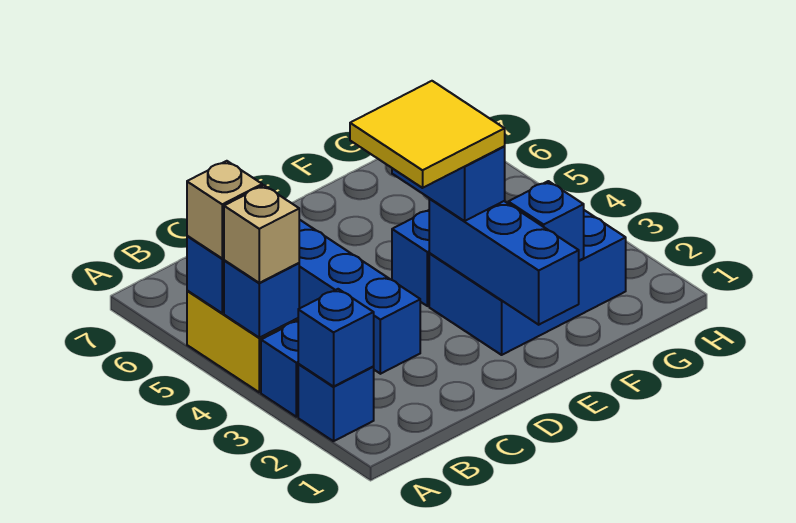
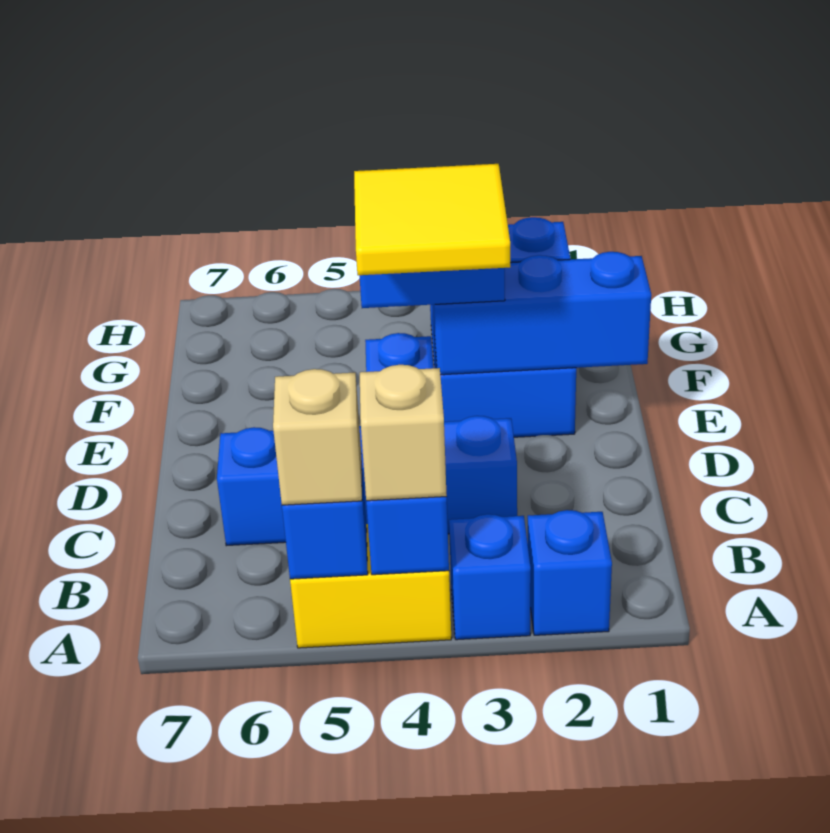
blue 1x1 brick [298,289,374,387] -> none

